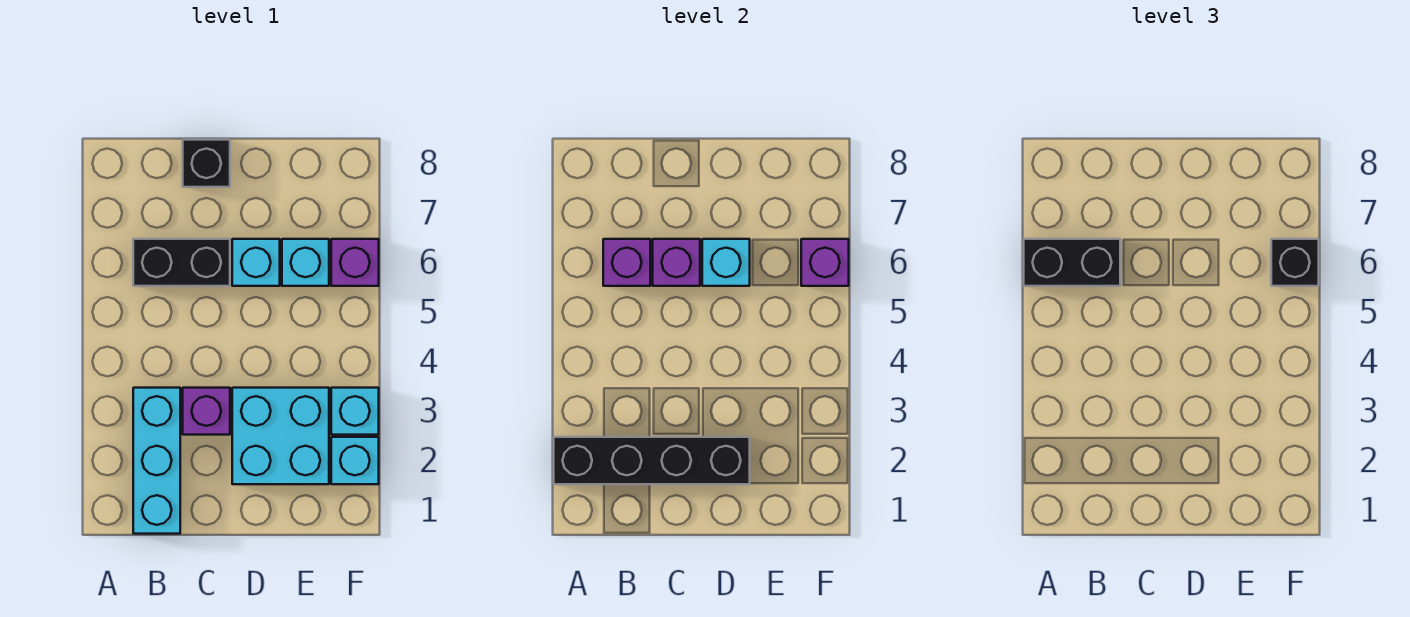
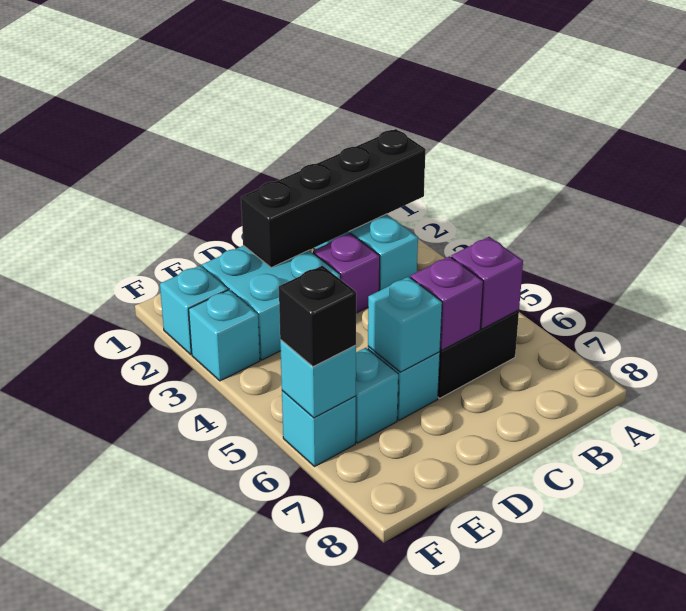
black 1x2 brick [1024,239,1120,286] -> none
black 1x1 brick [183,140,230,187] -> none
purple 1x1 brick [331,239,379,286] -> cyan 1x1 brick [282,391,356,467]
purple 1x1 brick [801,239,849,286] -> cyan 1x1 brick [280,340,356,418]

